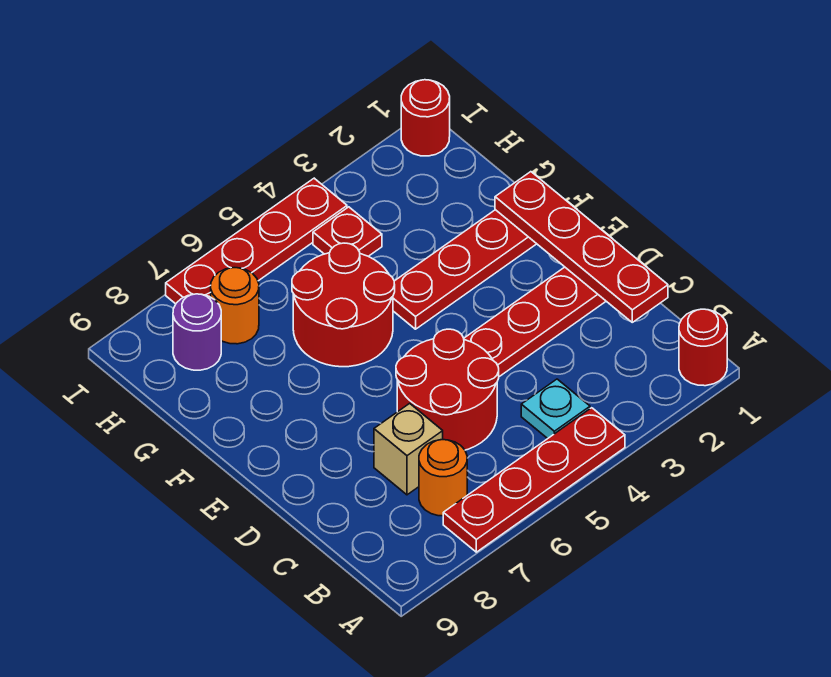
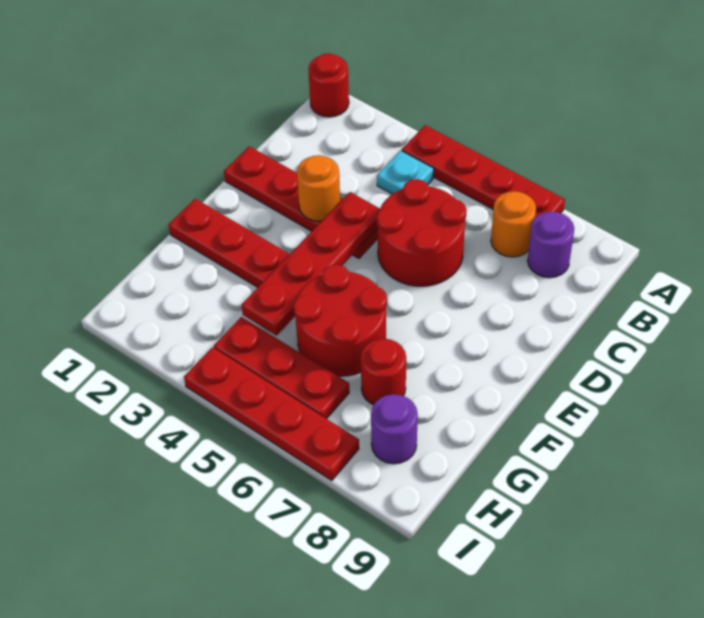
none -> purple 1x1 round brick [528,212,574,278]
red 1x4 plate [495,172,668,322] -> red 1x4 plate moved to [242,192,380,336]
tan 1x1 brick [374,403,443,495] -> none
red 1x1 plate [313,207,382,256] -> red 1x3 plate [214,317,349,419]
orange 1x1 round brick [211,268,259,344] -> orange 1x1 round brick moved to [297,155,340,221]
red 1x1 round brick [401,80,450,156] -> red 1x1 round brick moved to [361,339,406,405]

